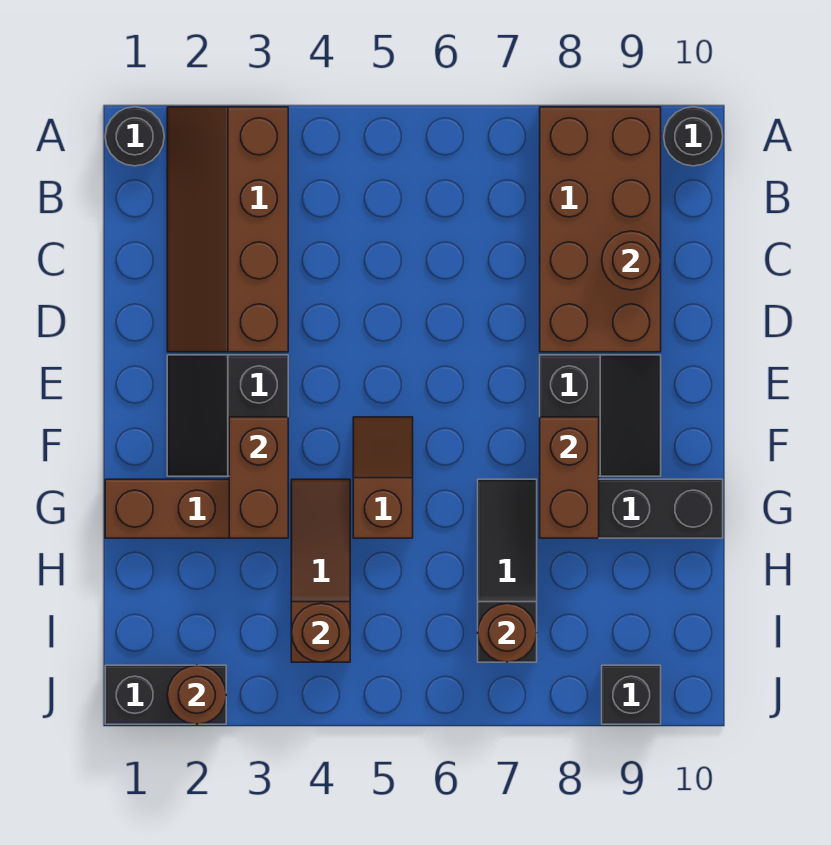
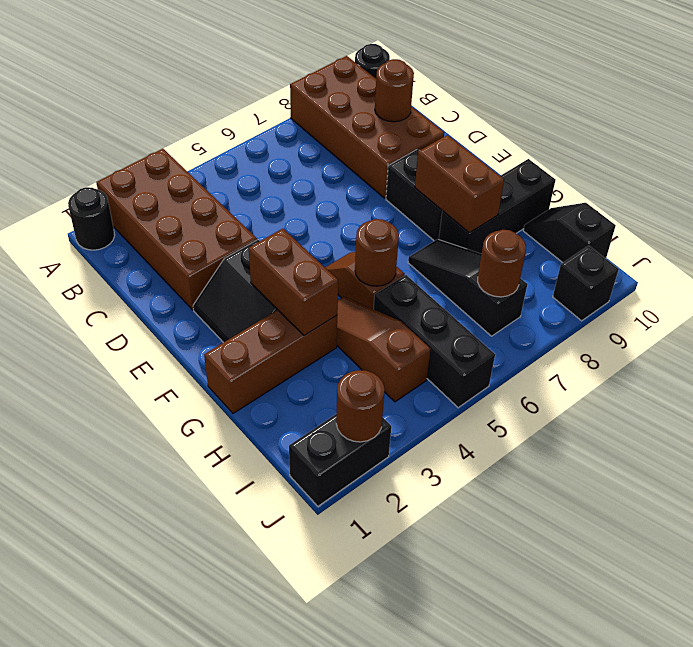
brown 2x4 slope [167,107,288,352] -> brown 2x4 brick [96,149,257,310]
none -> black 1x3 brick [374,275,495,408]
none -> black 1x2 slope [523,203,616,263]
brown 1x1 round brick [291,603,350,662] -> brown 1x1 round brick moved to [355,219,399,286]

